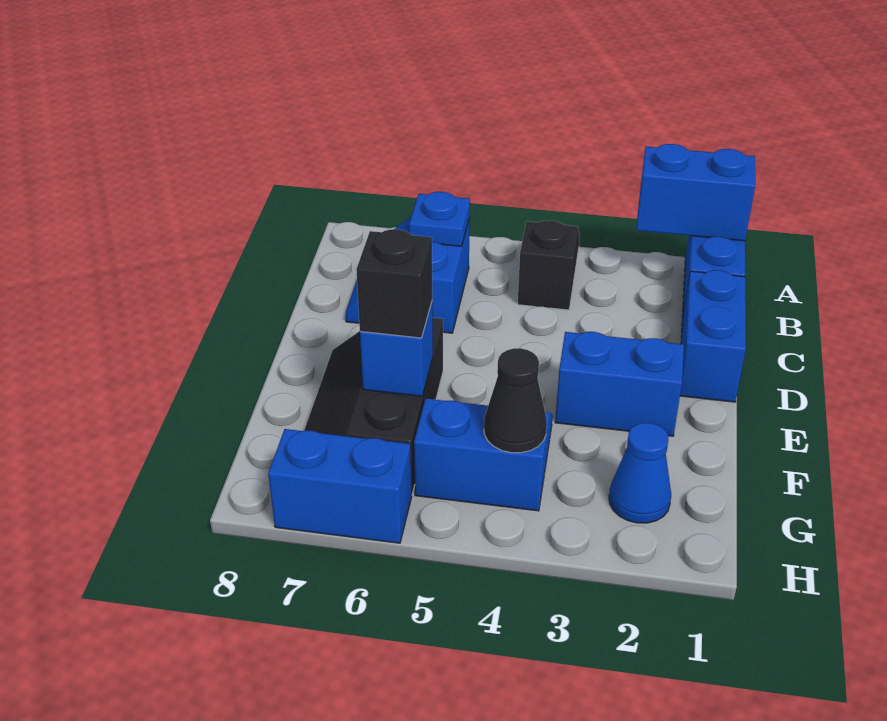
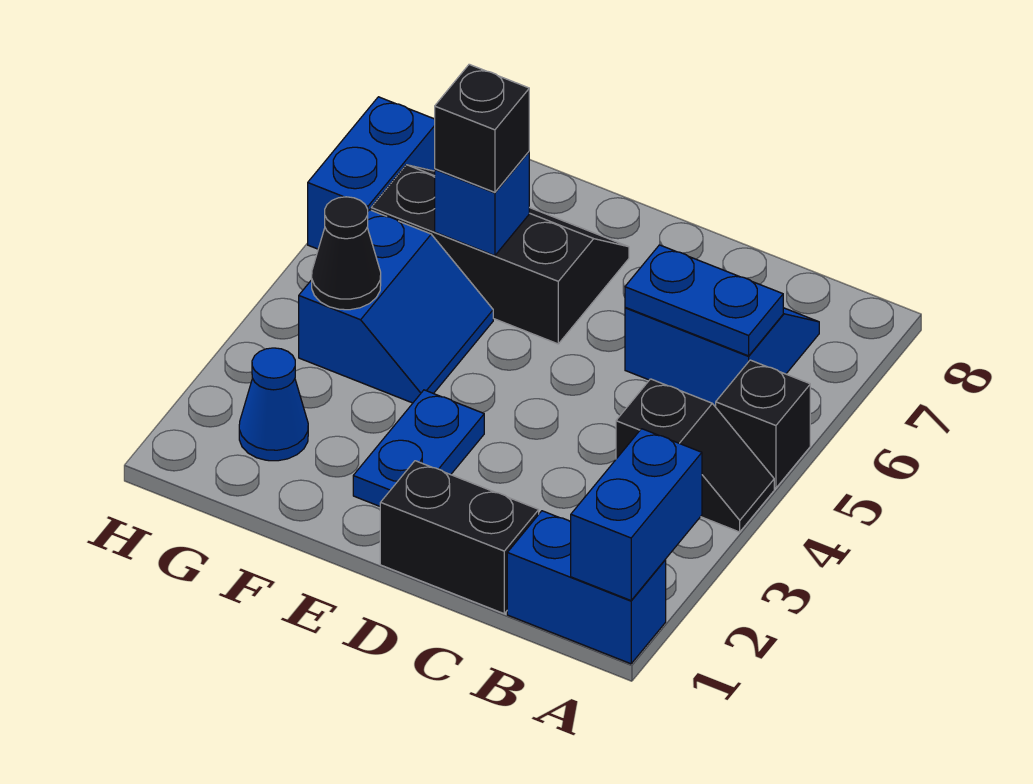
none -> black 1x1 brick [716,360,810,488]
blue 1x1 plate [409,192,470,246] -> blue 1x2 plate [625,245,783,356]
blue 1x2 brick [680,270,746,402] -> black 1x2 brick [380,461,539,614]
blue 1x2 brick [555,332,684,436] -> blue 1x2 plate [353,390,484,506]

